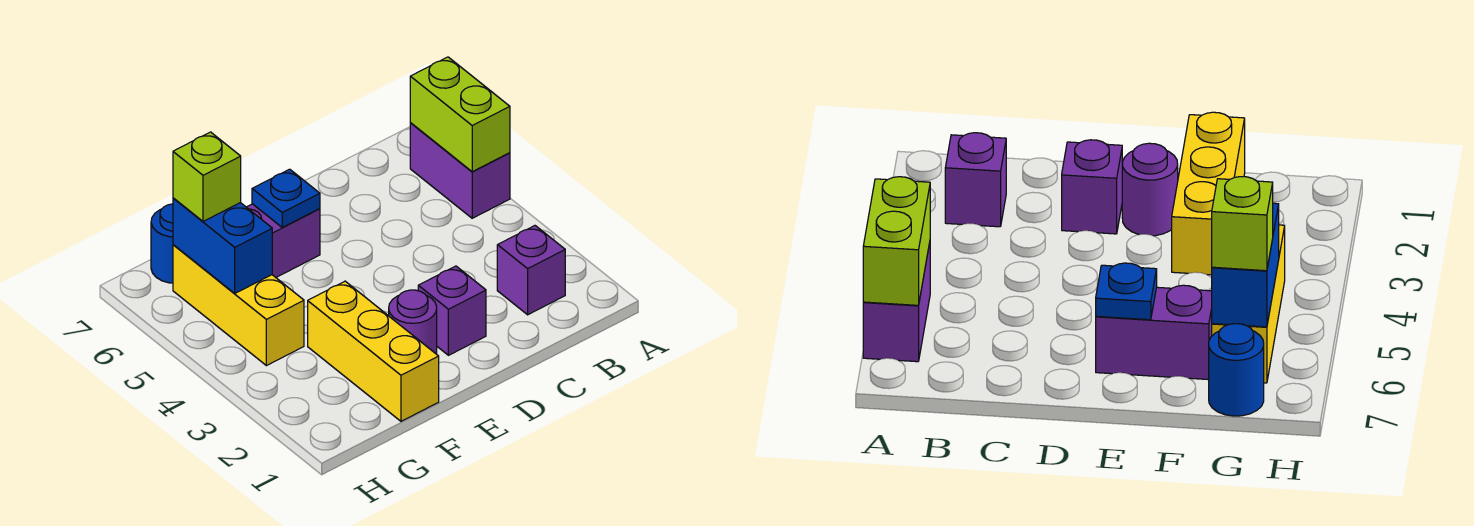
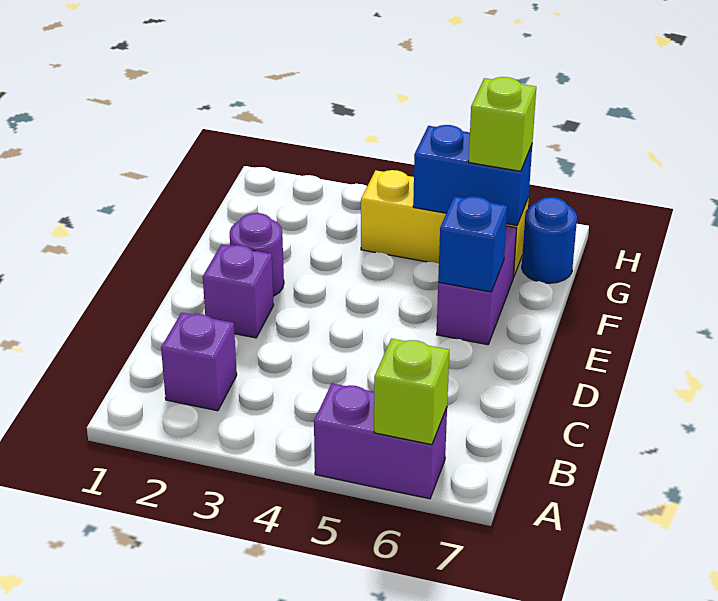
lime 1x2 brick [410,57,510,172] -> lime 1x1 brick [374,339,449,445]
blue 1x1 plate [252,169,320,227] -> blue 1x1 brick [438,196,507,292]
yellow 1x3 brick [308,281,439,421] -> none

